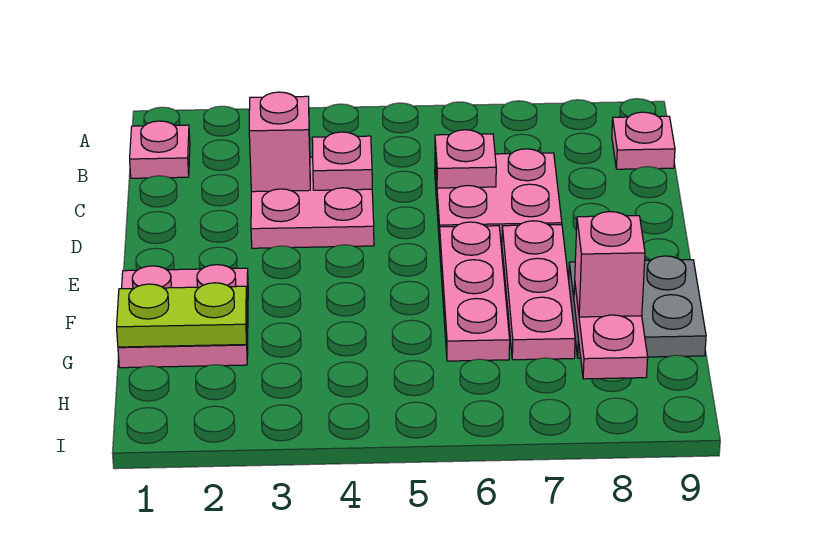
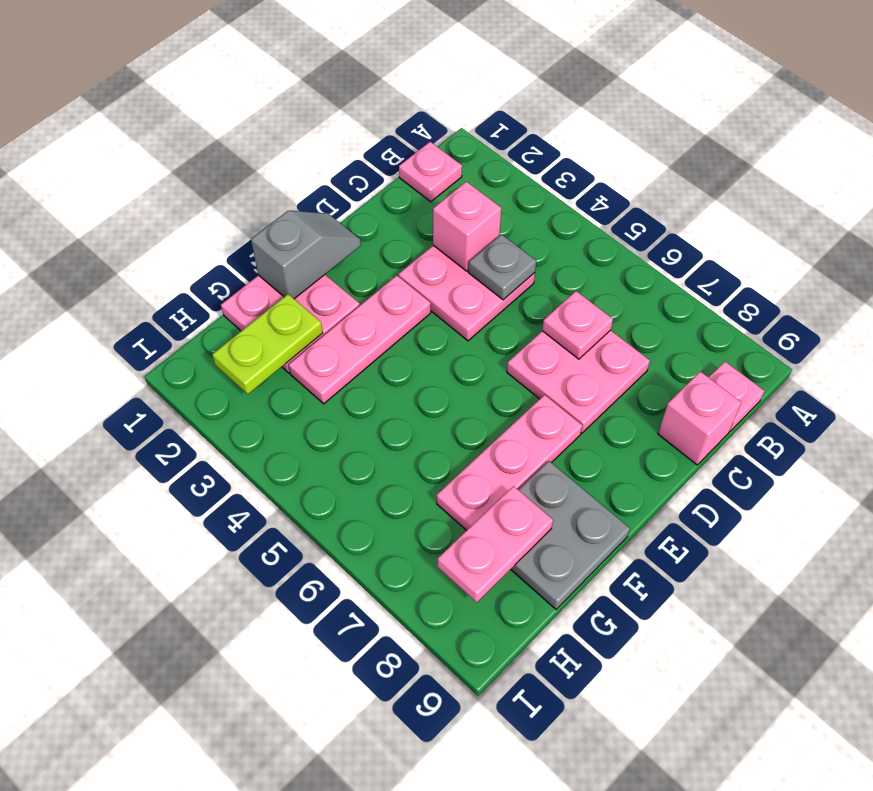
pink 1x1 plate [312,132,372,190] -> grey 1x1 plate [468,234,536,300]
none -> grey 1x2 slope [251,211,361,299]
pink 1x3 plate [440,222,510,361] -> pink 1x3 plate moved to [289,276,431,404]
lime 1x2 plate [117,283,247,347] -> lime 1x2 plate turned to [212,294,323,394]
pink 1x1 brick [575,212,645,317] -> pink 1x1 brick moved to [658,371,741,465]

